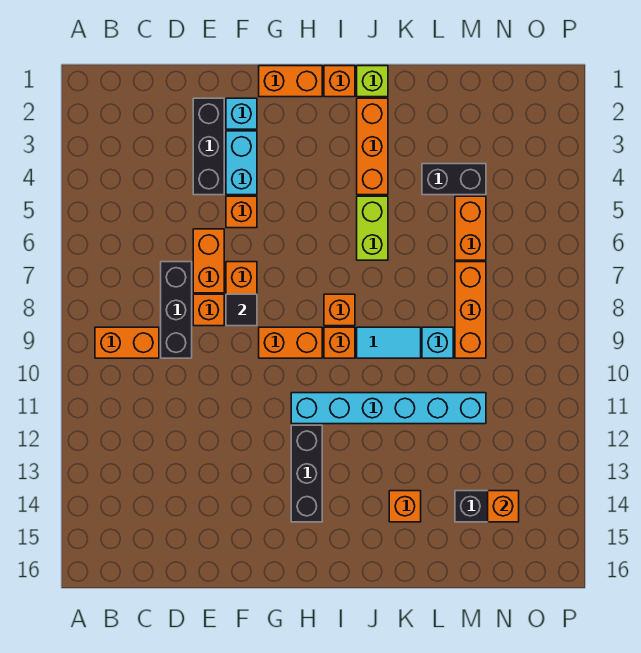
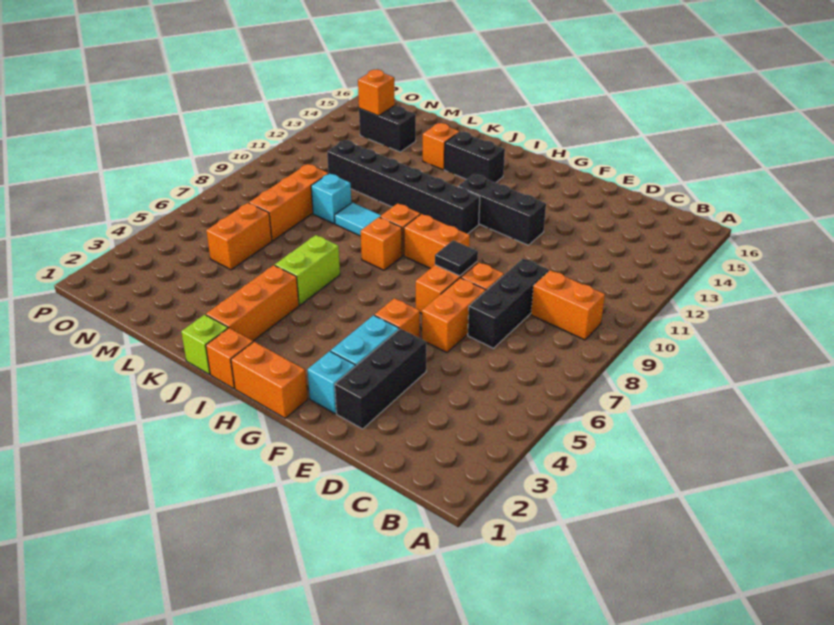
cyan 1x6 brick [291,393,486,424] -> black 1x6 brick [327,140,480,234]
black 1x3 brick [291,425,322,522] -> black 1x3 brick turned to [458,174,546,245]
black 1x2 brick [422,164,486,195] -> black 1x2 brick moved to [444,132,505,183]

